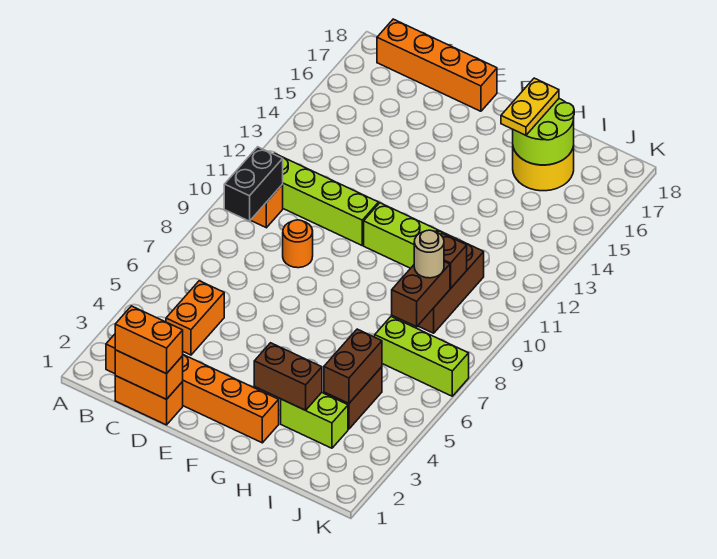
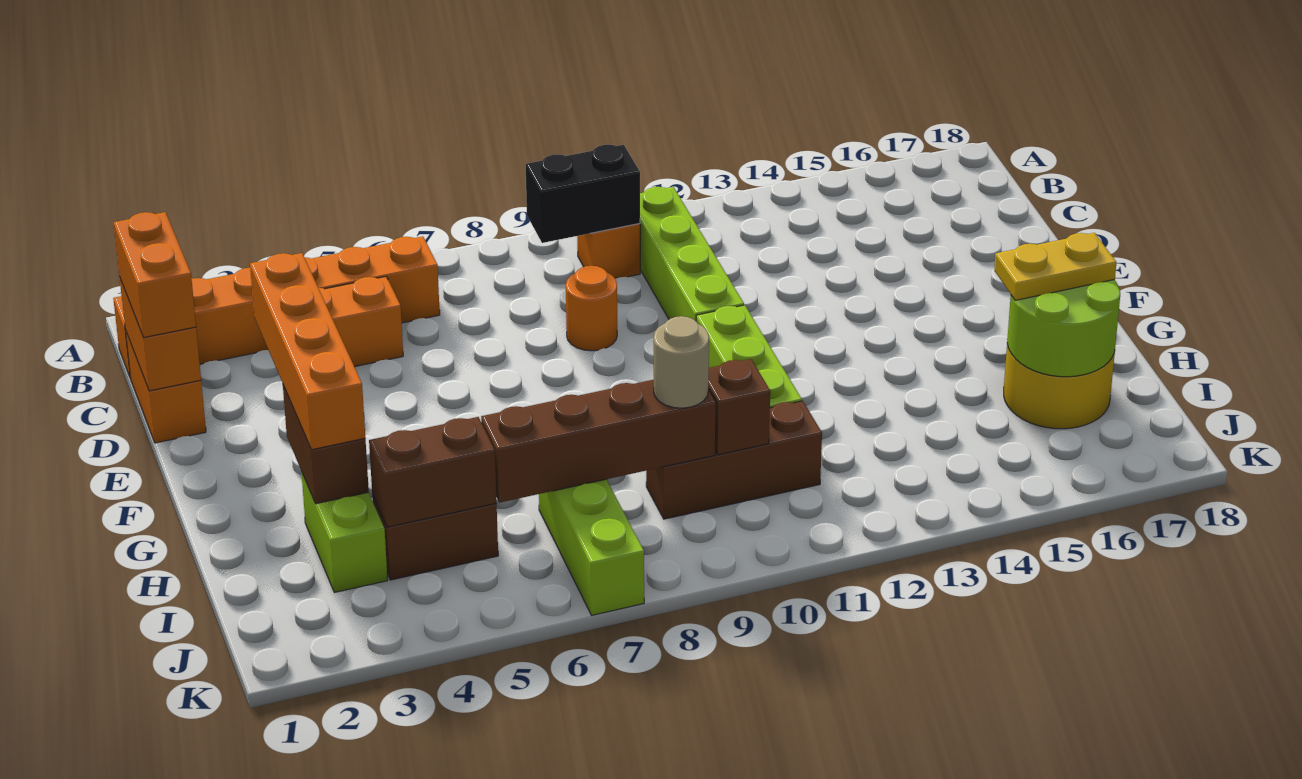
orange 1x6 brick [106,334,279,443] -> orange 1x6 brick turned to [113,236,440,378]
orange 1x4 brick [377,19,497,111] -> orange 1x4 brick moved to [250,253,365,450]
brown 1x2 brick [392,262,450,327] -> brown 1x4 brick [481,380,716,503]

